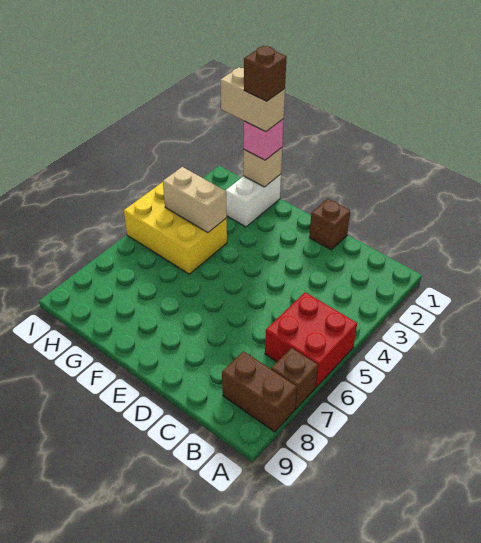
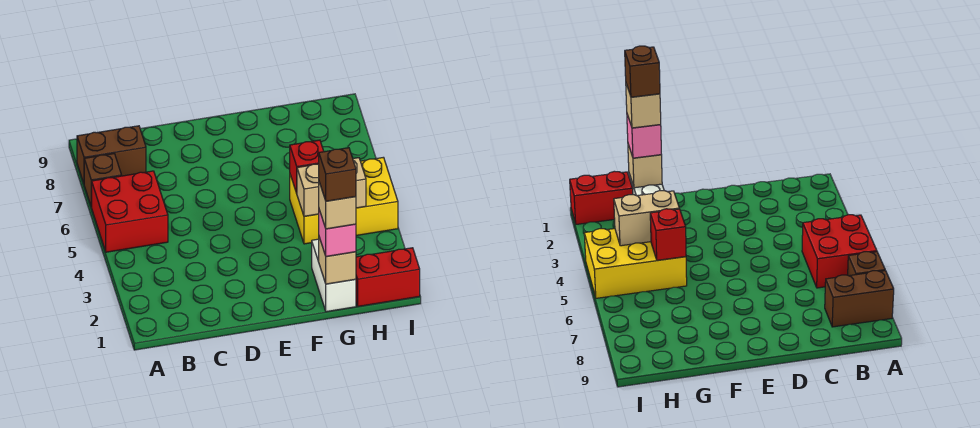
brown 1x1 brick [309,199,350,250] -> none
tan 1x2 brick [220,67,285,132] -> tan 1x1 brick [319,182,356,229]
none -> red 1x1 brick [290,140,324,193]
none -> red 1x2 brick [356,248,420,306]

